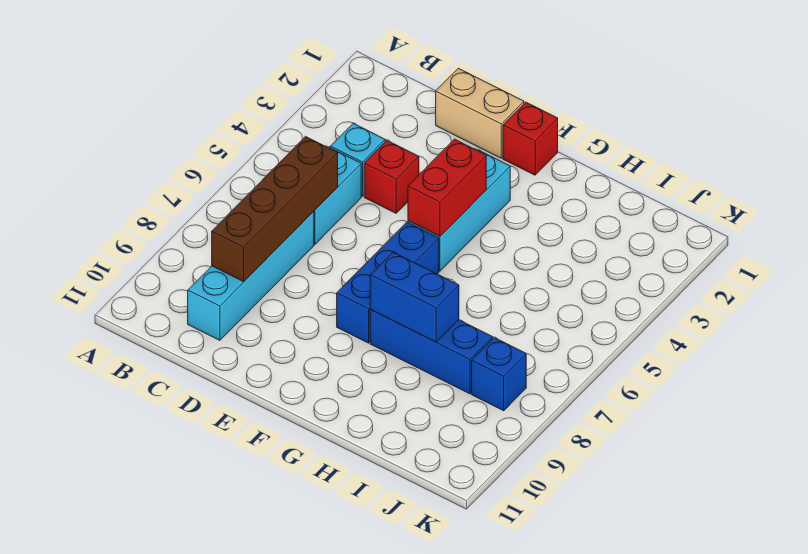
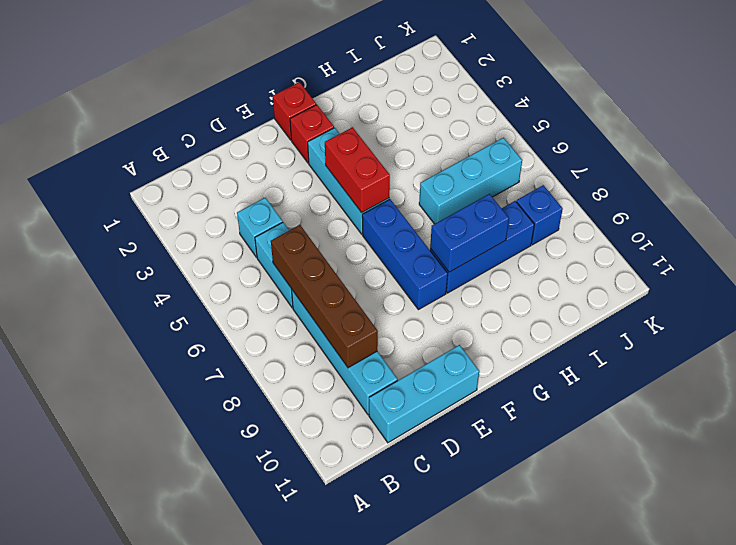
none -> cyan 1x3 brick [369,345,479,443]
tan 1x2 brick [436,68,524,158] -> none
red 1x1 brick [364,141,419,213] -> red 1x1 brick moved to [290,105,334,163]
none -> cyan 1x3 brick [419,138,522,224]

